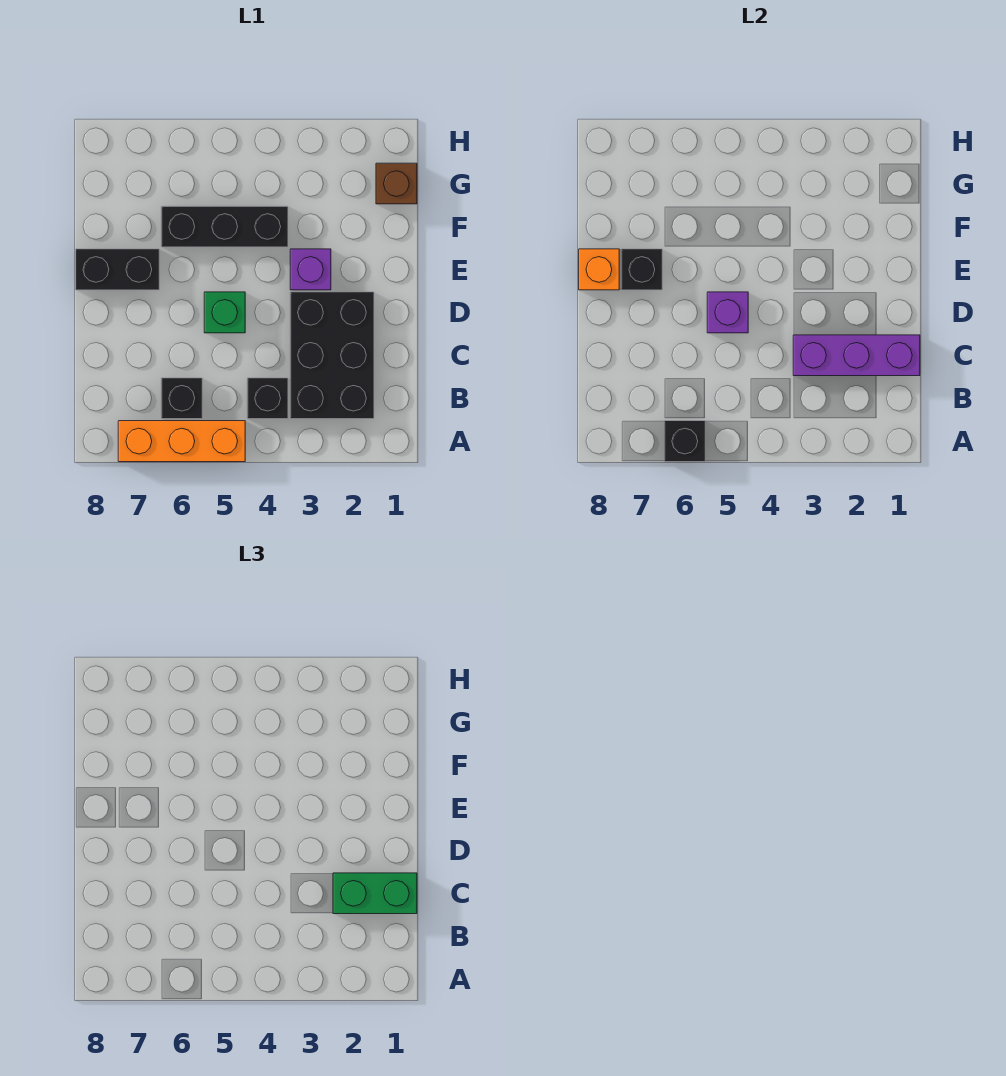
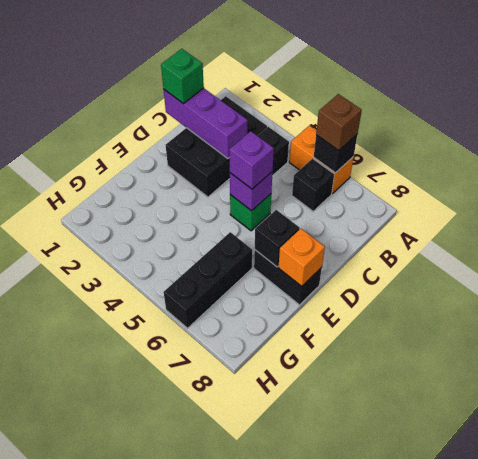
orange 1x3 brick [118,421,245,462] -> orange 1x2 brick [289,126,354,193]
green 1x2 brick [333,873,417,914] -> green 1x1 brick [161,49,204,104]
purple 1x1 brick [290,249,331,290] -> purple 1x1 brick moved to [229,131,274,189]
black 1x3 brick [161,206,288,247] -> black 1x3 brick turned to [164,232,252,328]
brown 1x1 brick [376,163,417,204] -> brown 1x1 brick moved to [316,94,362,151]

